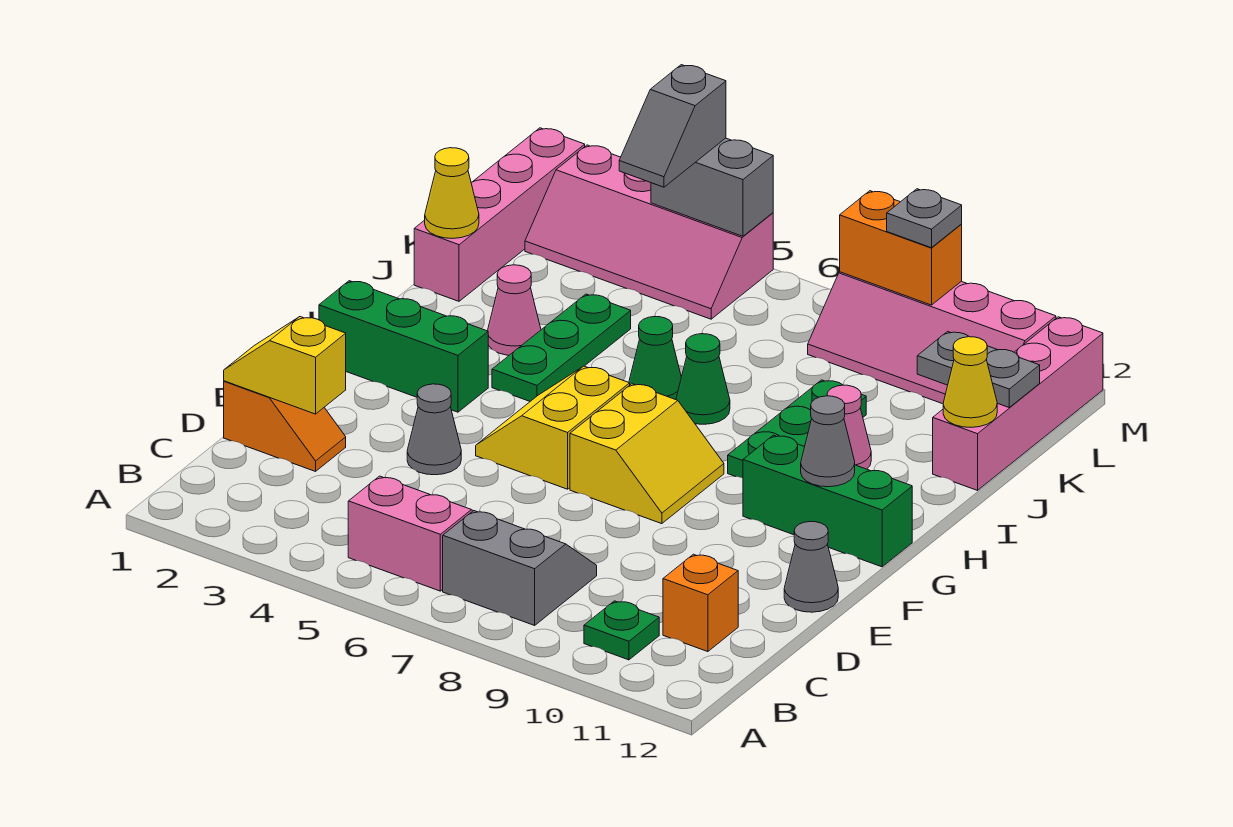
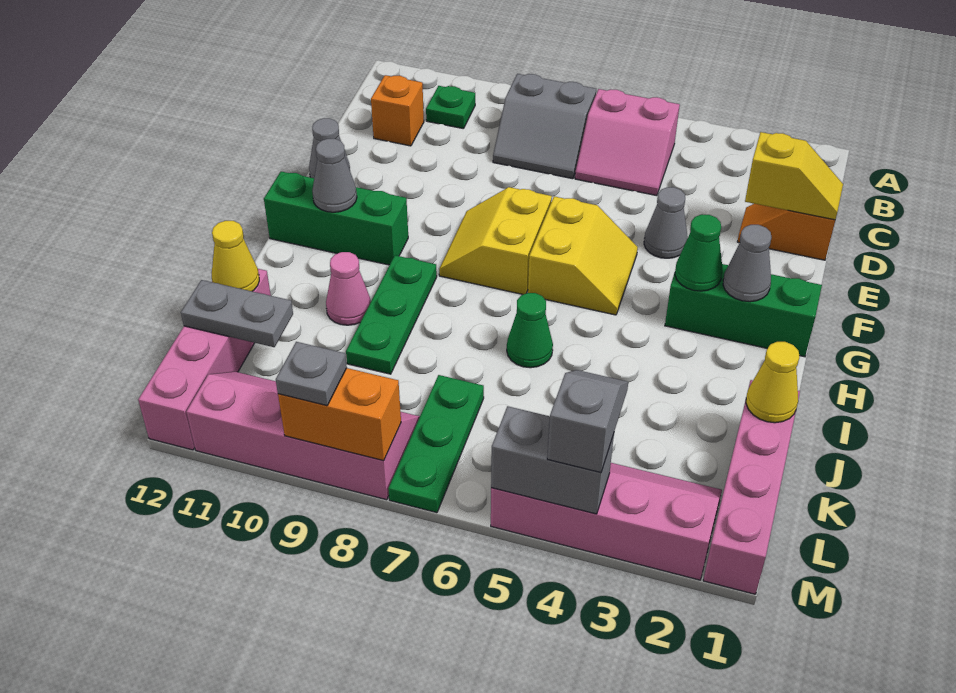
none -> grey 1x1 cone [723,225,772,302]
green 1x3 plate [492,294,631,401] -> green 1x3 plate moved to [388,375,484,513]
pink 1x1 cone [488,265,541,355] -> none
green 1x1 cone [676,333,730,424] -> green 1x1 cone moved to [675,214,722,291]

